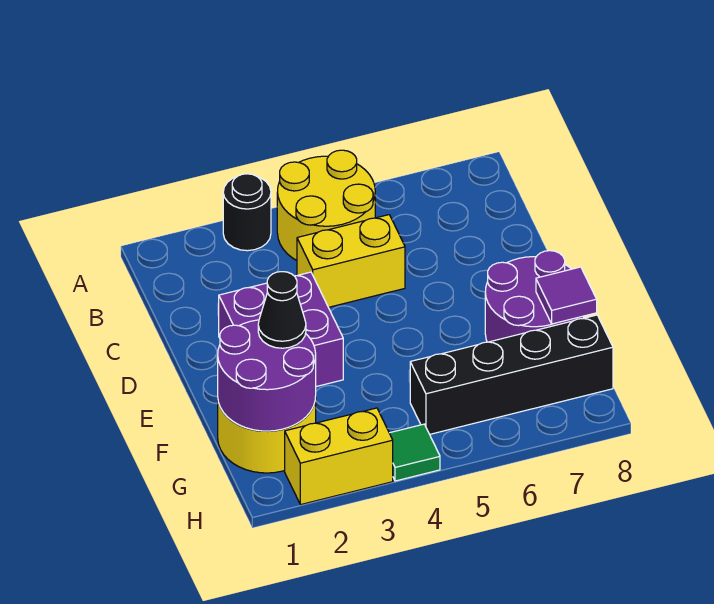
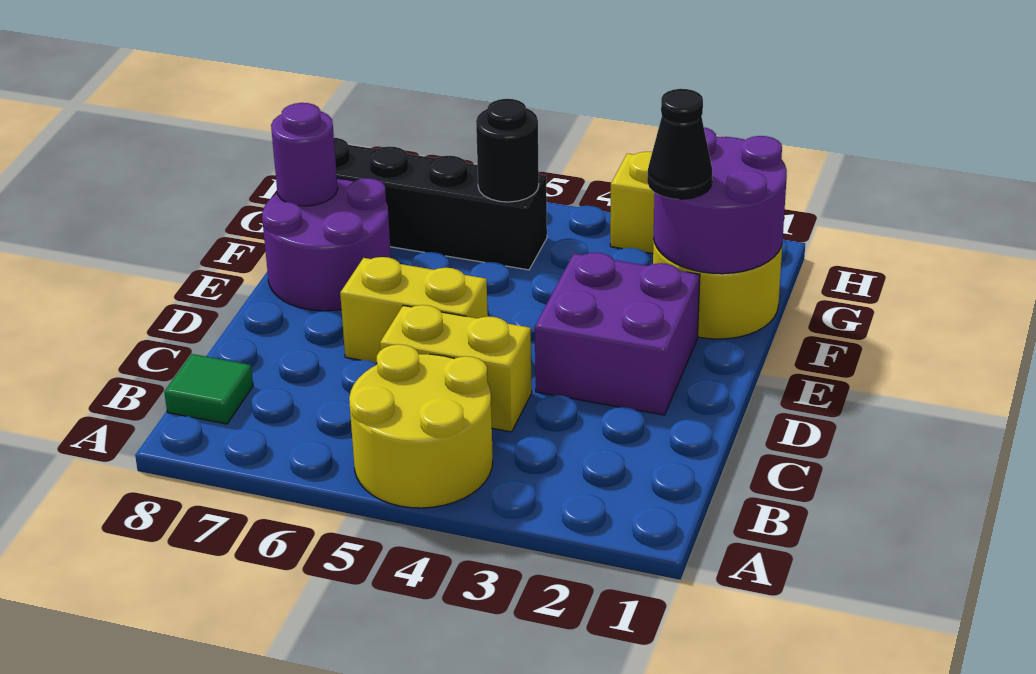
black 1x1 round brick [223,174,271,251] -> black 1x1 round brick moved to [476,99,539,202]
none -> yellow 1x2 brick [340,257,488,363]
purple 1x1 tile [536,267,597,324] -> purple 1x1 round brick [271,103,338,206]
green 1x1 tile [390,424,440,481] -> green 1x1 tile moved to [164,354,253,424]

